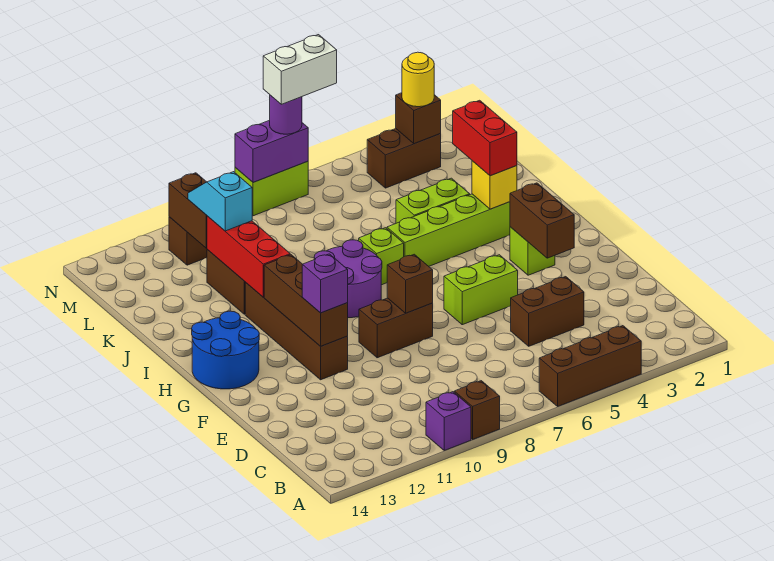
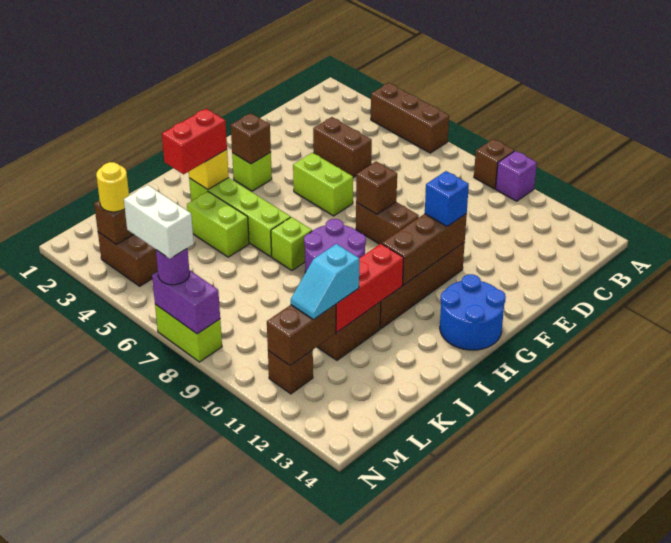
brown 1x2 brick [510,183,574,258] -> brown 1x1 brick [231,113,271,164]
purple 1x1 brick [302,254,348,313] -> blue 1x1 brick [425,171,469,226]

